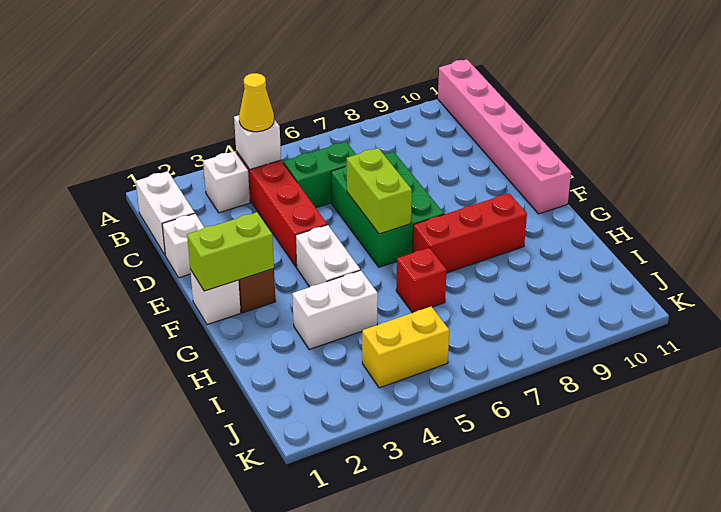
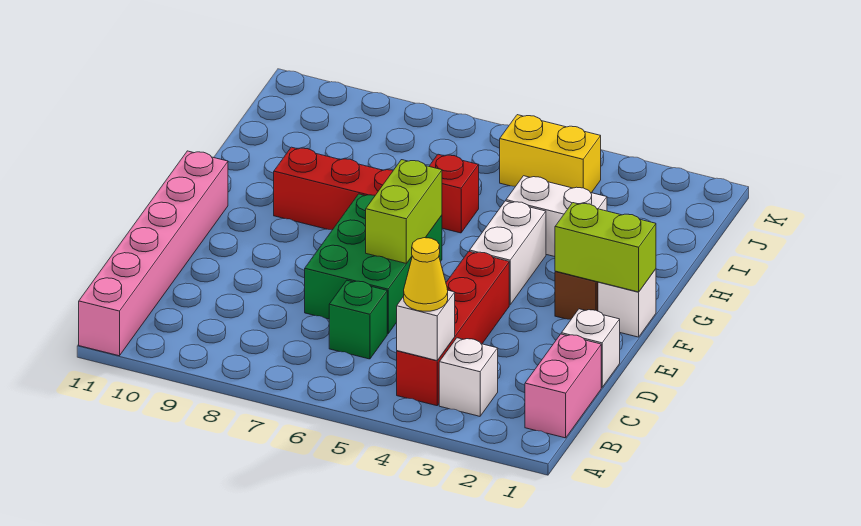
white 1x2 brick [136,171,195,255] -> pink 1x2 brick [525,334,601,438]
green 1x2 brick [283,142,356,208] -> green 1x1 brick [329,280,387,359]

